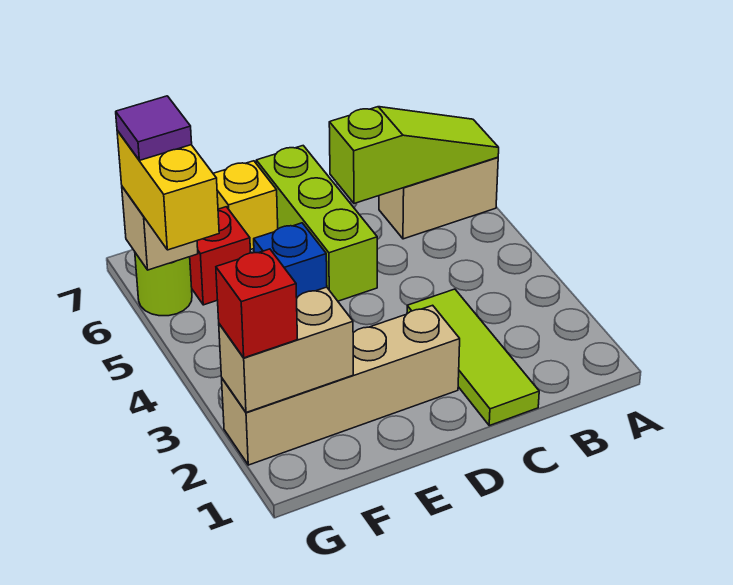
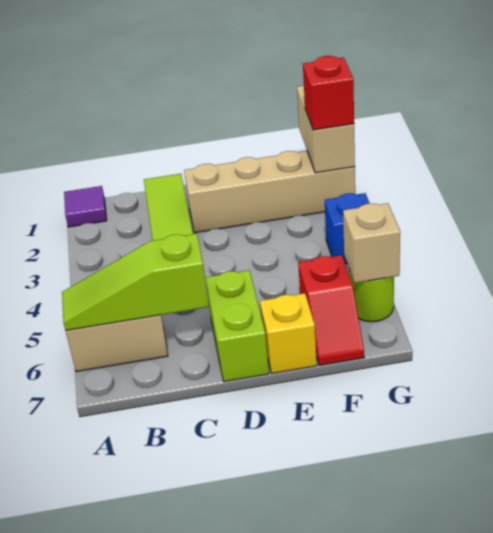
lime 1x3 brick [256,146,377,301] -> lime 1x2 brick [206,270,269,382]
blue 1x1 brick [254,223,327,297] -> blue 1x1 brick moved to [325,193,370,264]
tan 1x2 brick [219,287,353,413] -> tan 1x2 brick turned to [297,86,355,173]
yellow 1x2 brick [117,131,219,250] -> none
purple 1x1 tile [116,96,192,160] -> purple 1x1 tile moved to [64,186,107,227]

